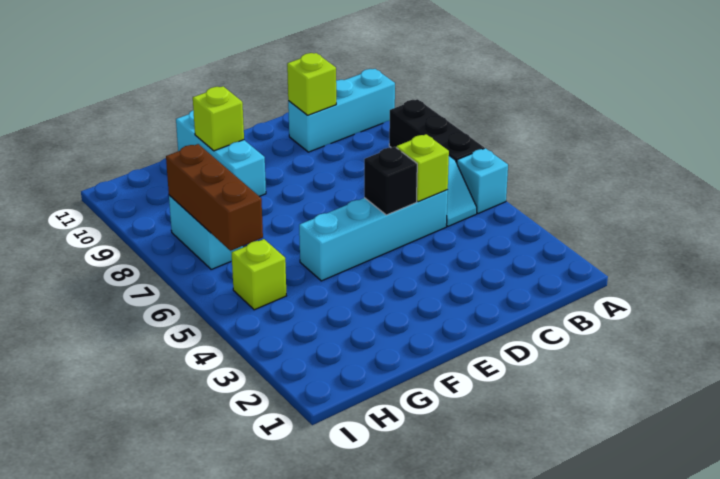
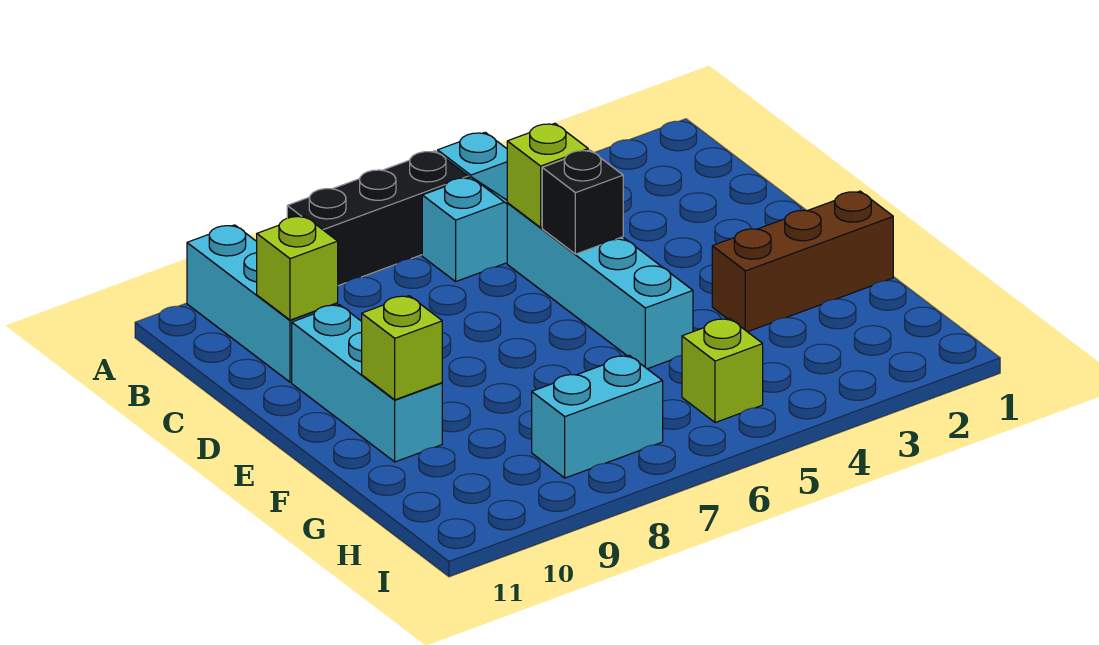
cyan 1x3 brick [176,110,266,196] -> cyan 1x3 brick turned to [292,305,442,462]
brown 1x3 brick [166,144,263,251] -> brown 1x3 brick moved to [712,191,893,332]

